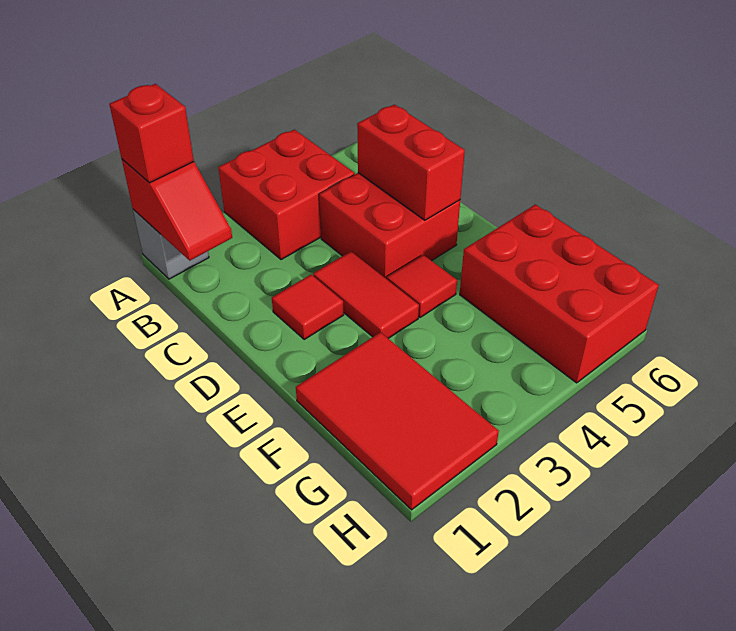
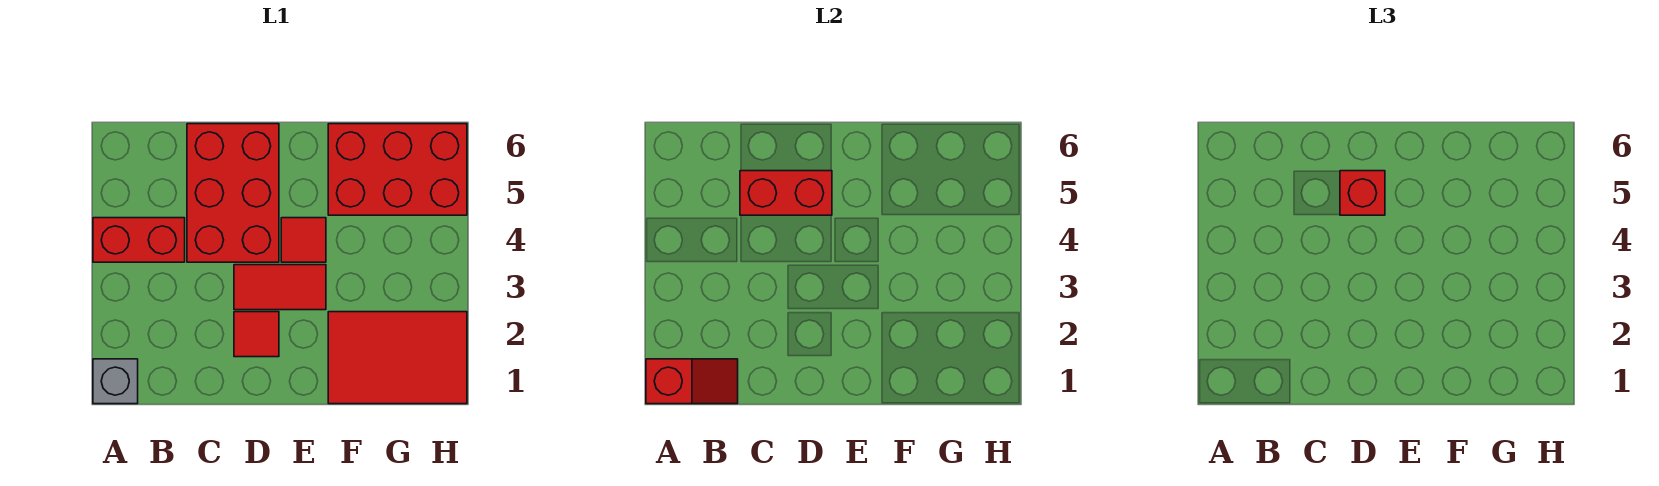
red 1x1 brick [109,84,194,183] -> red 1x1 brick moved to [1340,171,1385,215]
red 2x2 brick [218,129,355,260] -> red 1x2 brick [93,218,185,262]
red 2x2 brick [319,173,460,279] -> red 2x3 brick [187,124,279,262]

